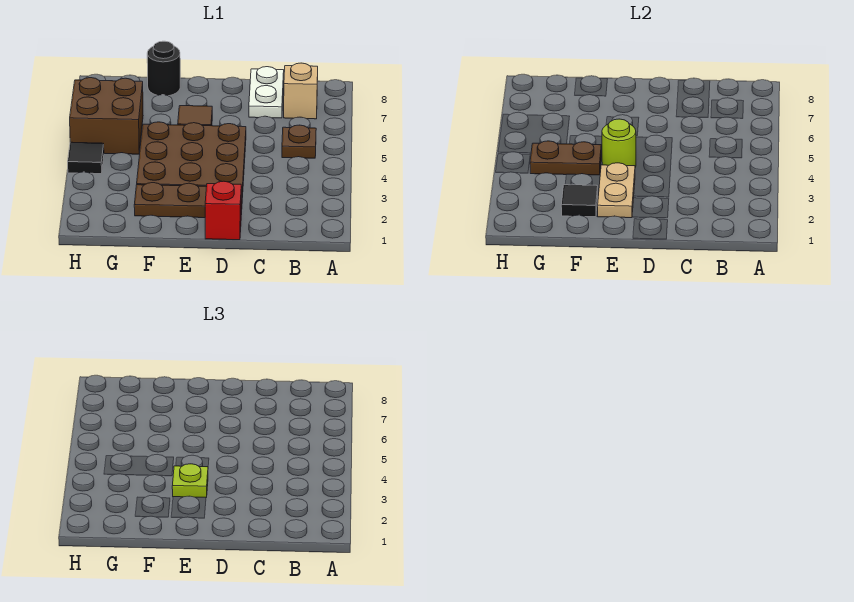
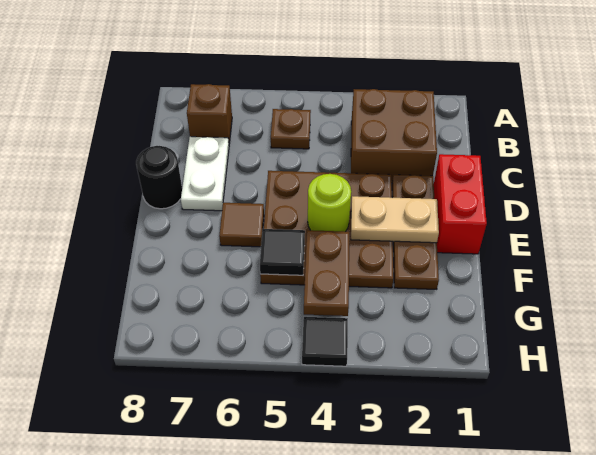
tan 1x1 brick [284,63,318,119] -> brown 1x1 brick [187,84,232,144]
white 1x2 plate [249,67,284,118] -> white 1x2 plate turned to [181,137,229,211]
red 1x1 brick [205,181,241,240] -> red 1x2 brick [434,154,487,254]
lime 1x1 plate [172,464,208,497] -> none
black 1x1 tile [561,185,598,217] -> black 1x1 tile moved to [260,229,305,275]
black 1x1 round brick [147,41,180,96] -> black 1x1 round brick moved to [136,146,182,209]
brown 2x2 brick [70,78,143,154] -> brown 2x2 brick moved to [351,89,437,182]

